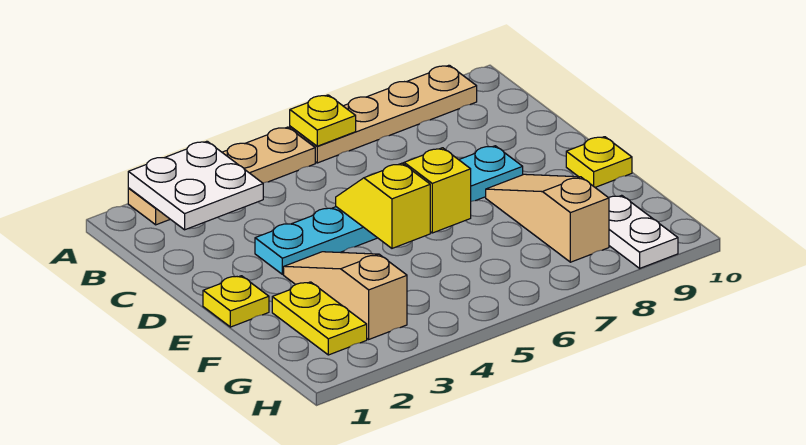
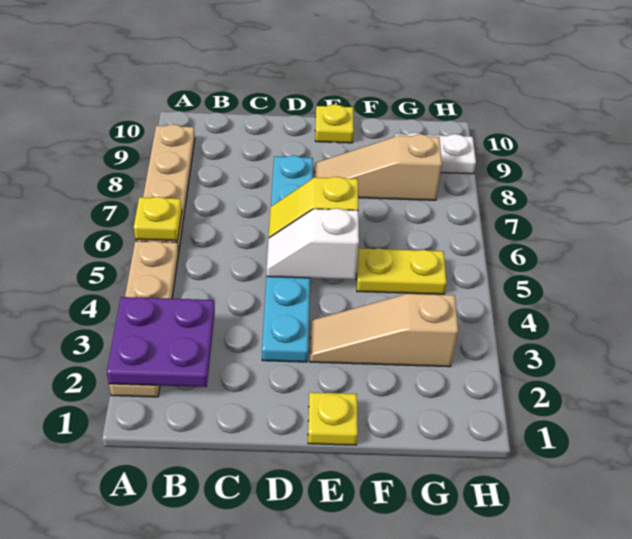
white 2x2 plate [128,141,263,230] -> purple 2x2 plate [107,297,215,387]
yellow 1x2 slope [336,163,430,248] -> white 1x2 slope [266,208,359,279]
yellow 1x2 plate [272,282,367,355] -> yellow 1x2 plate moved to [356,248,446,294]

